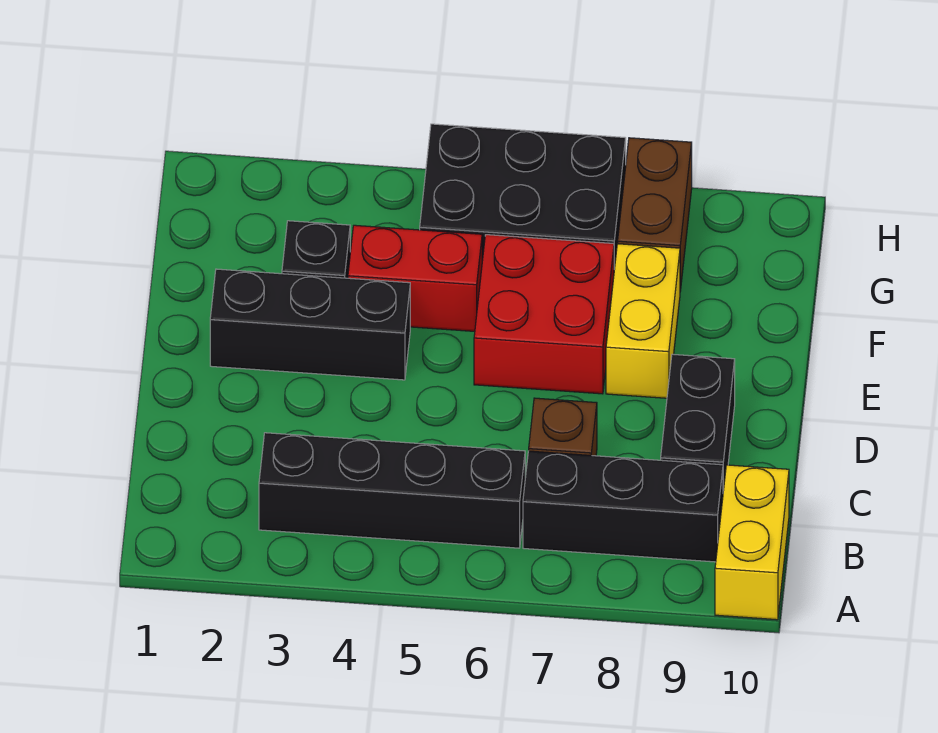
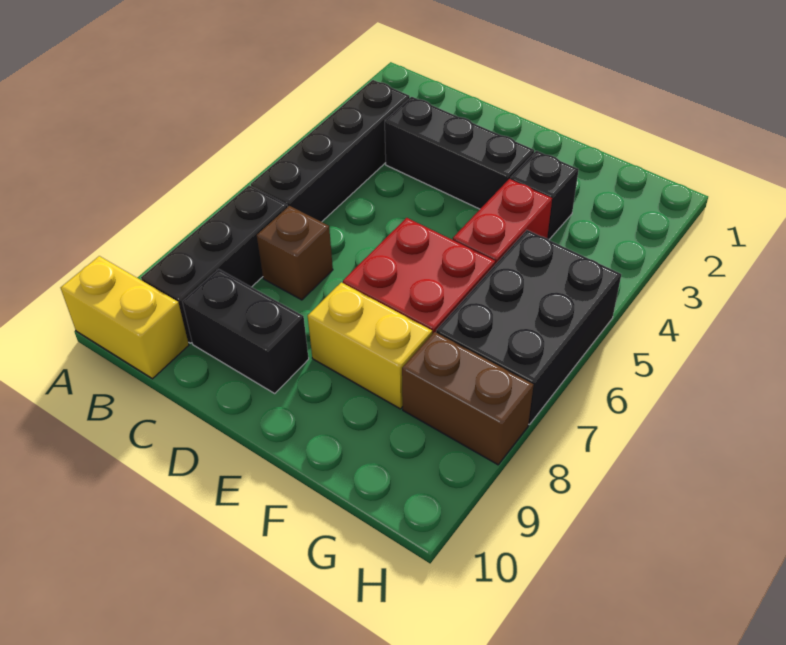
black 1x3 brick [210,269,410,380] -> black 1x3 brick turned to [385,97,534,209]

